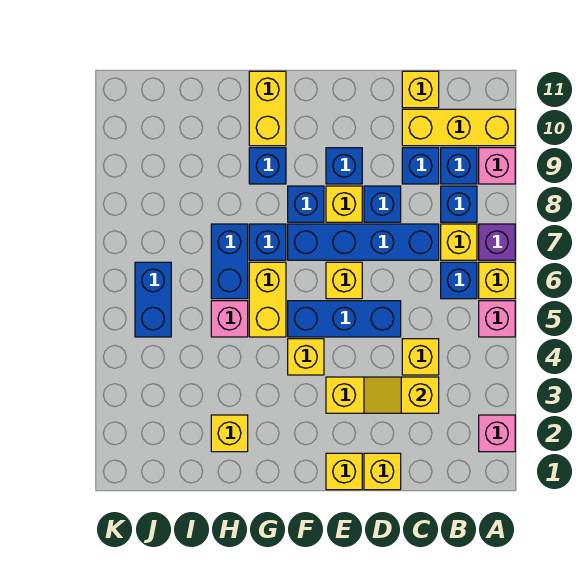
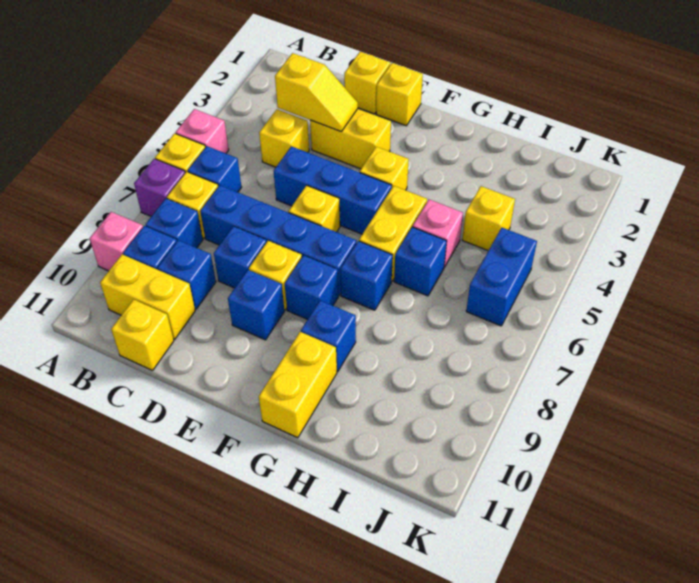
pink 1x1 brick [479,415,515,452] -> none
yellow 1x3 brick [402,109,515,146] -> yellow 1x2 brick [100,255,195,339]
yellow 1x1 brick [211,415,248,452] -> yellow 1x1 brick moved to [462,186,515,251]
blue 1x2 brick [211,224,248,299] -> blue 1x1 brick [394,227,447,296]

